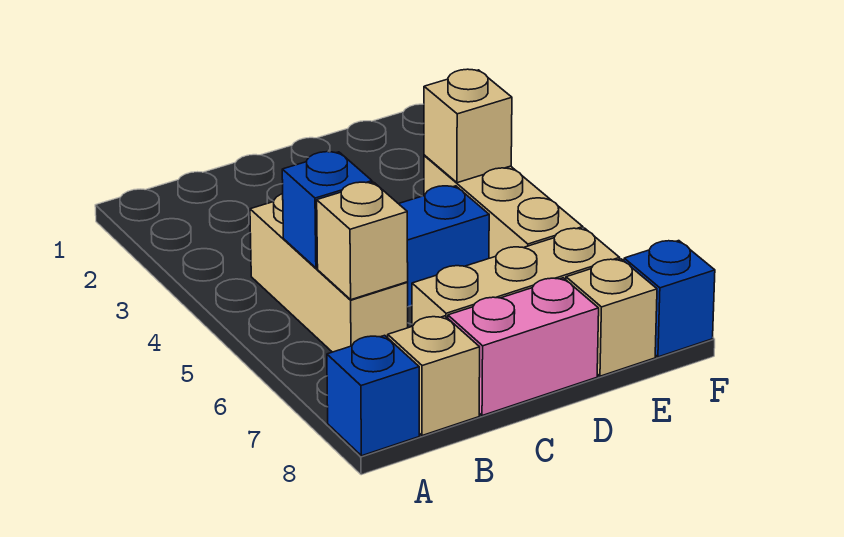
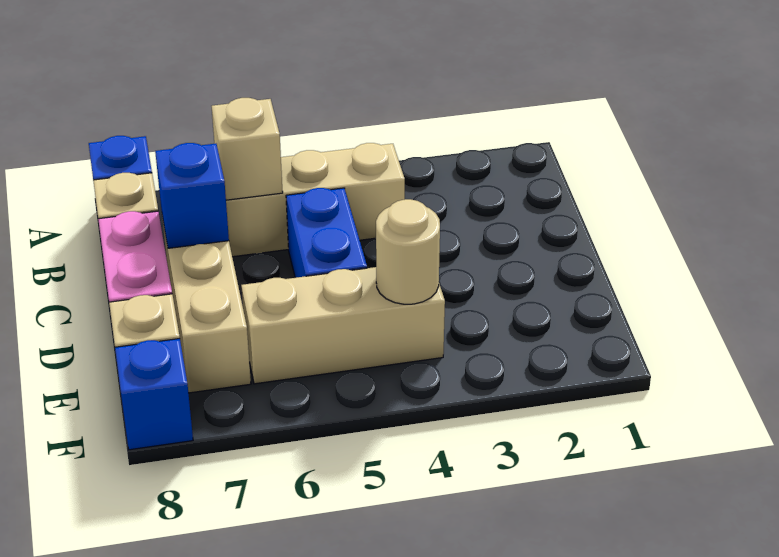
blue 1x1 brick [282,152,372,268] -> blue 1x1 brick moved to [155,143,229,248]
tan 1x1 brick [424,69,512,183] -> tan 1x1 round brick [376,199,440,304]

